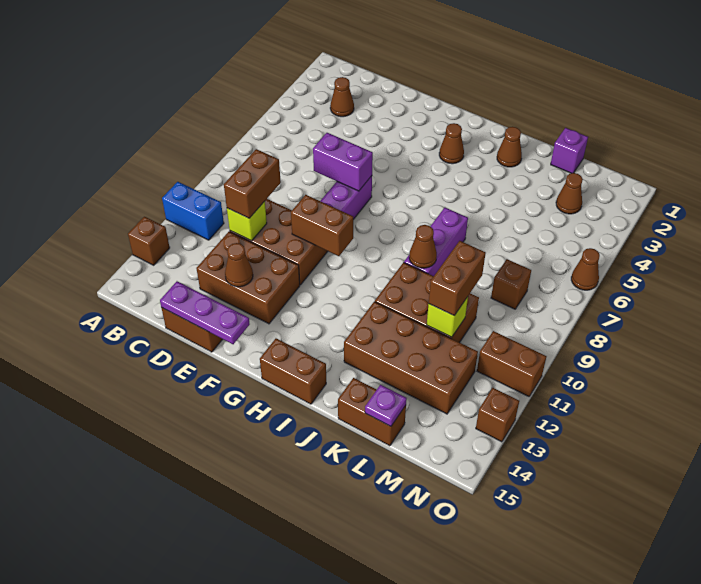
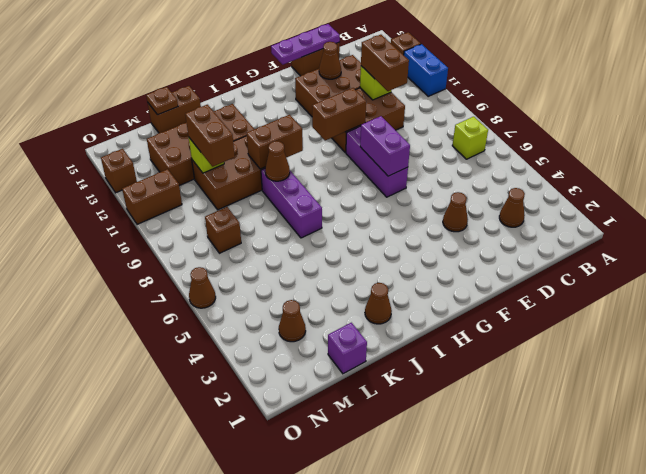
blue 1x2 brick [162,182,224,240] -> blue 1x2 brick turned to [404,44,448,96]
none -> lime 1x1 brick [452,117,488,159]
purple 1x2 brick [313,133,373,191] -> purple 1x2 brick turned to [360,116,410,176]
brown 1x1 cone [439,123,464,164] -> brown 1x1 cone moved to [443,192,468,232]
brown 1x2 brick [260,338,326,404] -> brown 1x2 brick moved to [247,115,303,169]
purple 1x1 plate [365,385,407,426] -> brown 1x1 plate [146,87,178,115]

